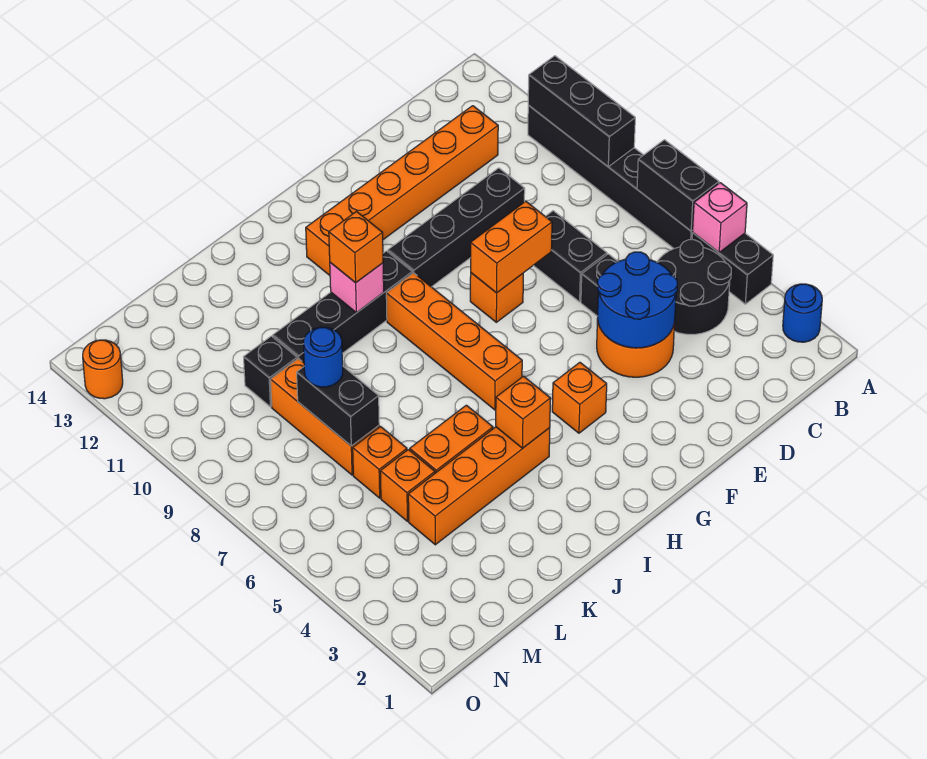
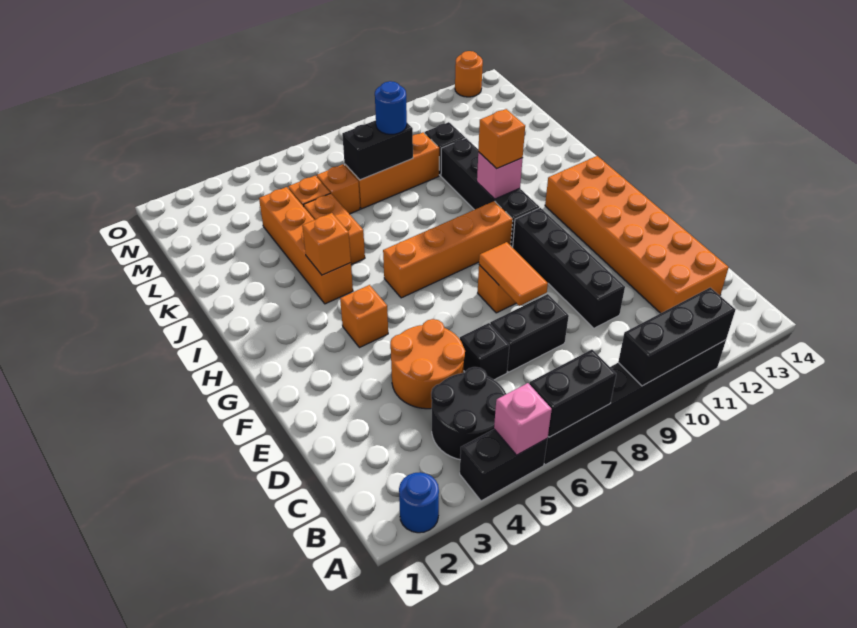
orange 1x6 brick [306,106,498,275] -> orange 2x6 brick [545,156,729,313]
blue 2x2 round brick [598,252,677,348] -> none
orange 1x2 brick [471,201,552,293] -> orange 1x2 tile [479,242,548,306]

